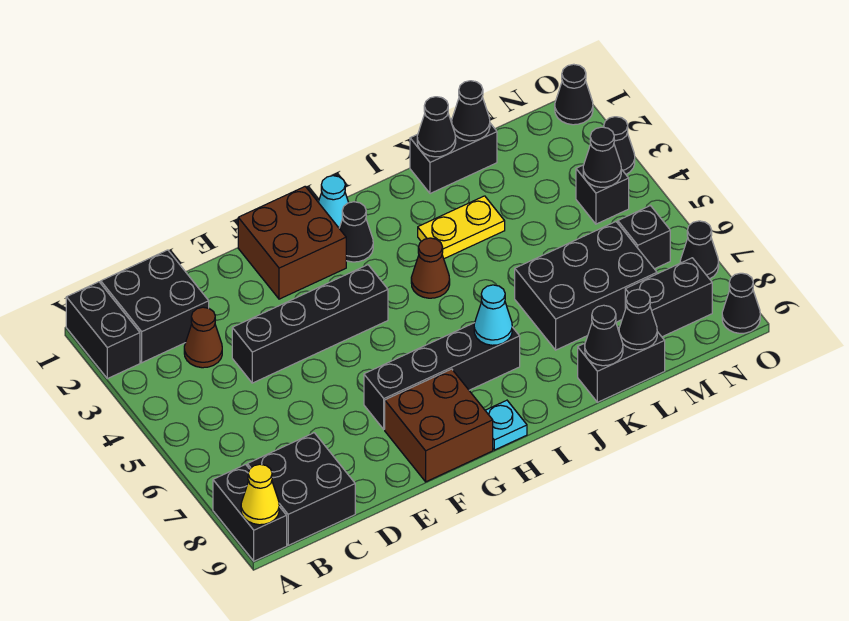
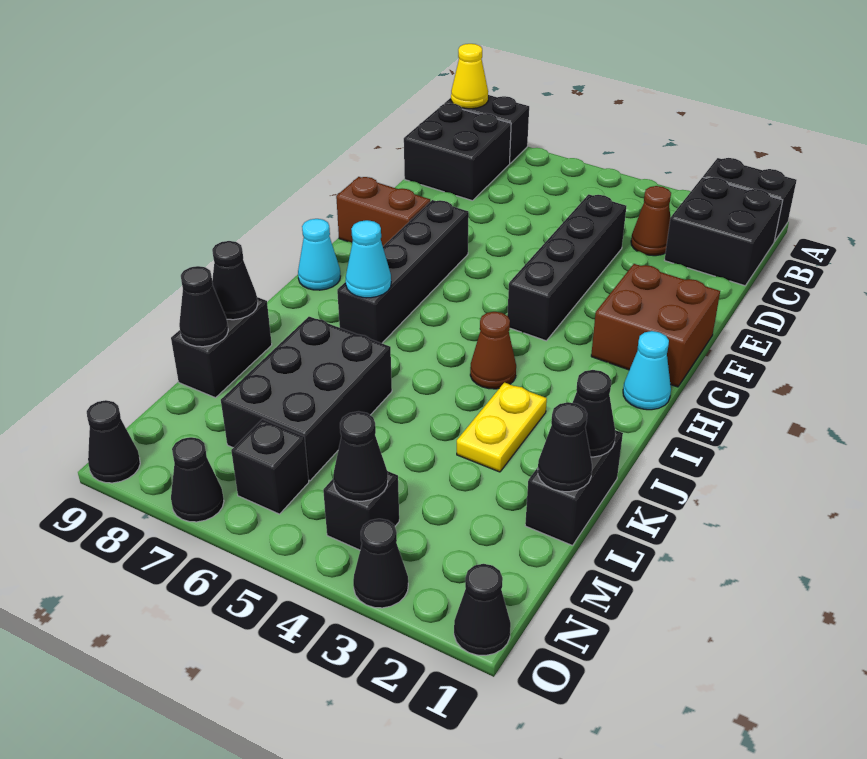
brown 2x2 brick [385,369,493,482] -> brown 1x2 brick [336,177,430,246]
black 1x1 cone [339,202,373,262] -> none
cyan 1x1 plate [485,400,527,450] -> cyan 1x1 cone [298,219,340,290]
black 1x2 brick [625,258,712,337] -> none

